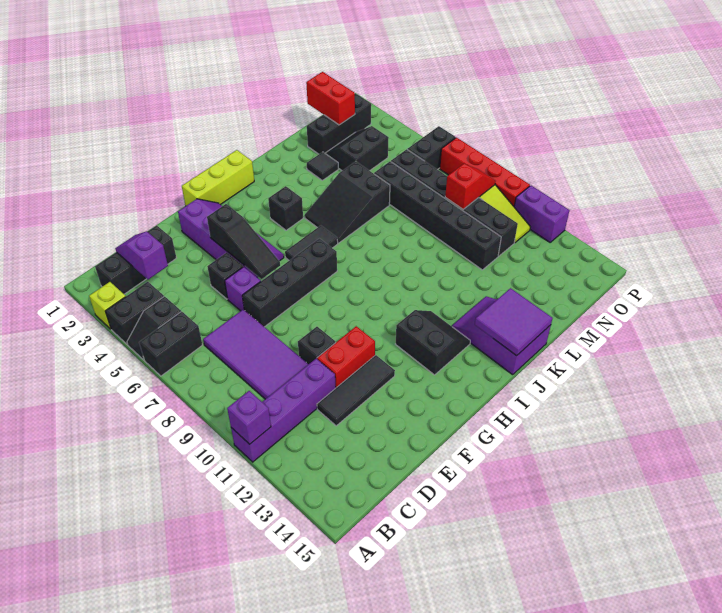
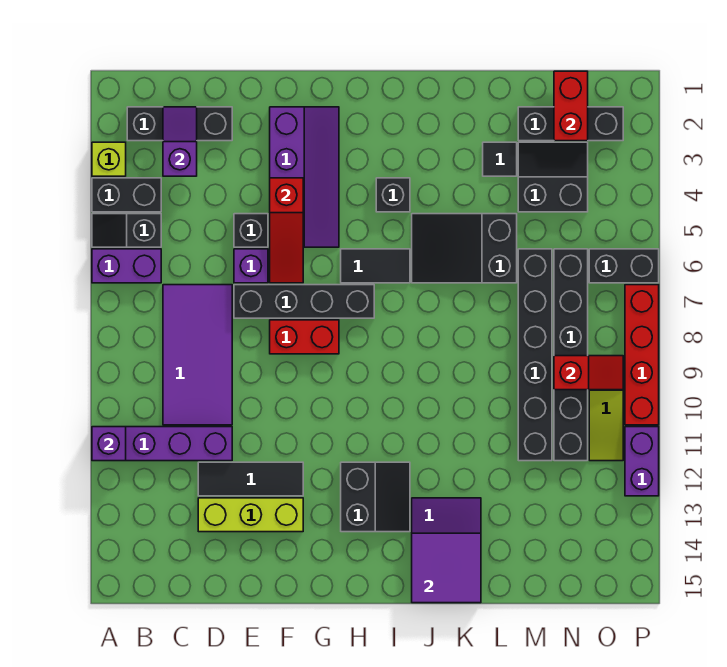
black 1x2 brick [139,311,202,376] -> purple 1x2 brick [92,249,161,283]
black 1x1 brick [298,327,336,364] -> none
red 1x2 brick [317,326,375,388] -> red 1x2 brick moved to [270,320,339,354]
black 1x3 slope [207,204,280,279] -> red 1x3 slope [270,178,303,283]
lime 1x3 brick [182,150,254,206] -> lime 1x3 brick moved to [198,498,303,532]

